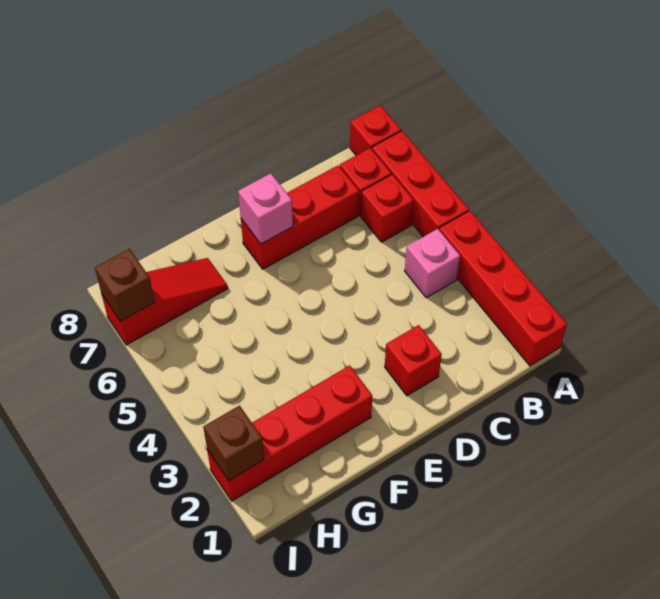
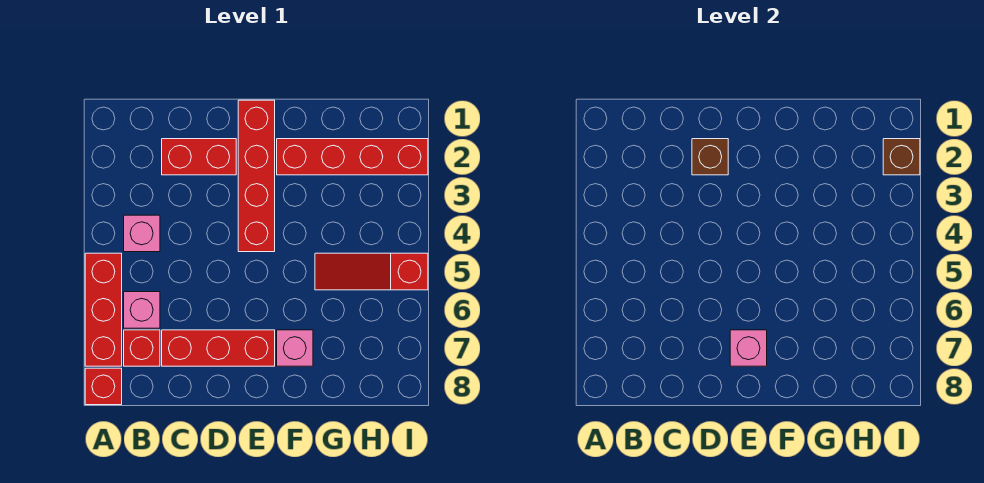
red 1x4 brick [439,211,567,366] -> red 1x4 brick moved to [238,100,275,252]
red 1x1 brick [361,174,414,242] -> pink 1x1 brick [124,292,160,328]
red 1x1 brick [385,325,442,396] -> red 1x2 brick [162,139,236,175]
none -> pink 1x1 brick [277,330,313,366]
red 1x3 slope [102,258,228,345] -> red 1x3 slope moved to [315,253,428,290]
brown 1x1 brick [95,249,155,321] -> brown 1x1 brick moved to [692,139,728,175]

